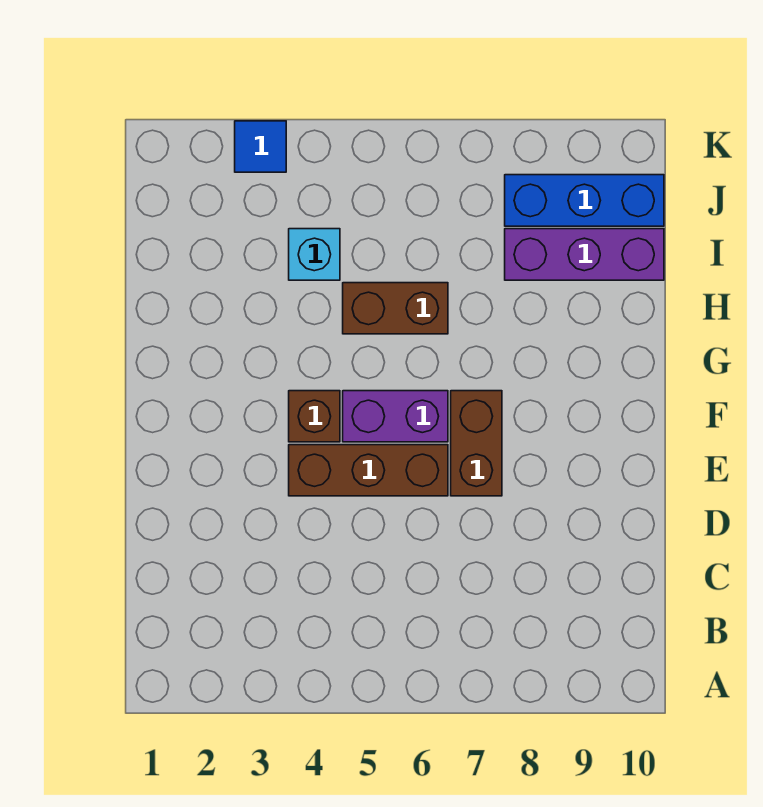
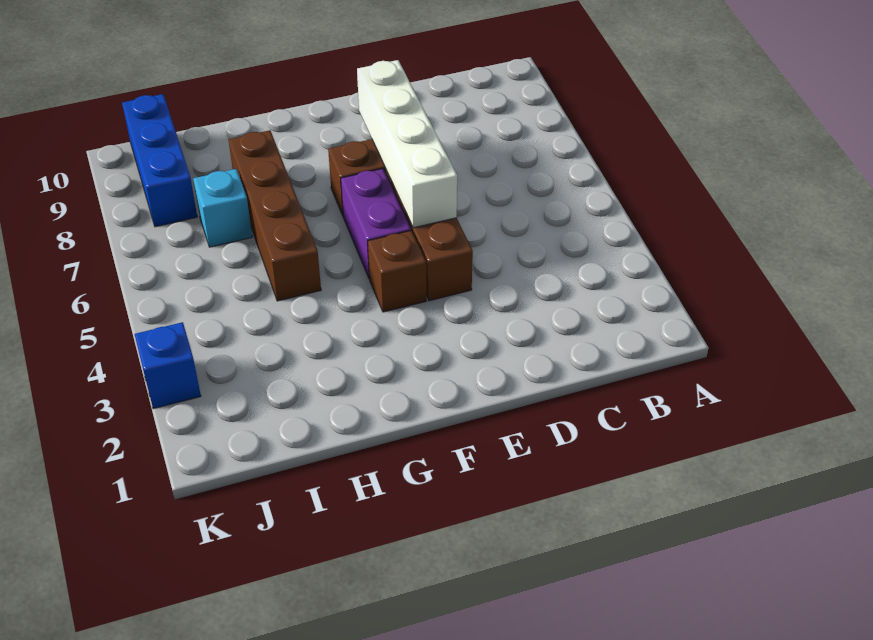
none -> white 1x4 brick [357,60,457,228]
brown 1x2 brick [343,283,448,334] -> brown 1x4 brick [228,130,321,301]
cyan 1x1 brick [289,229,340,280] -> cyan 1x1 brick moved to [193,169,252,247]
purple 1x3 brick [505,229,664,280] -> none
blue 1x1 tile [235,121,286,172] -> blue 1x1 brick [135,322,201,409]

